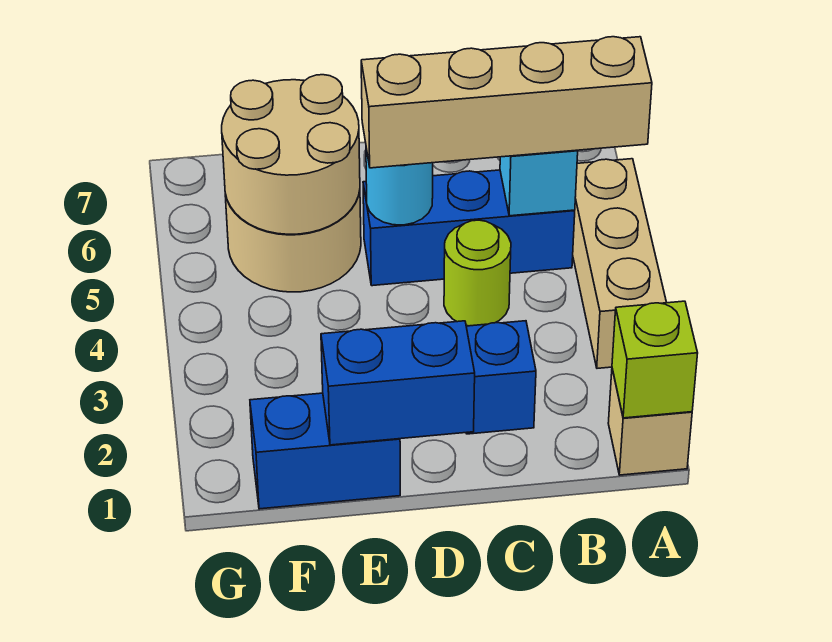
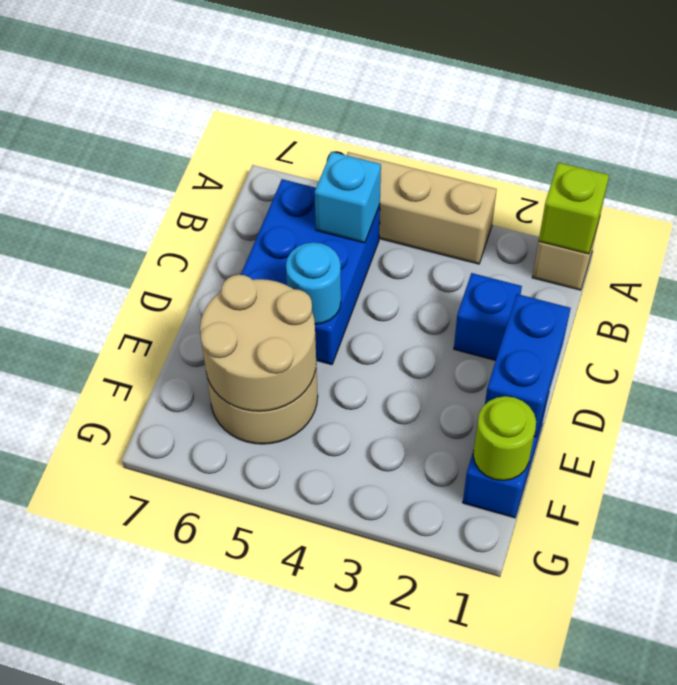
tan 1x4 brick [361,37,652,168] -> none
blue 1x3 brick [363,170,575,286] -> blue 2x3 brick [241,179,380,365]
lime 1x1 round brick [444,220,511,326] -> lime 1x1 round brick moved to [473,396,536,481]

